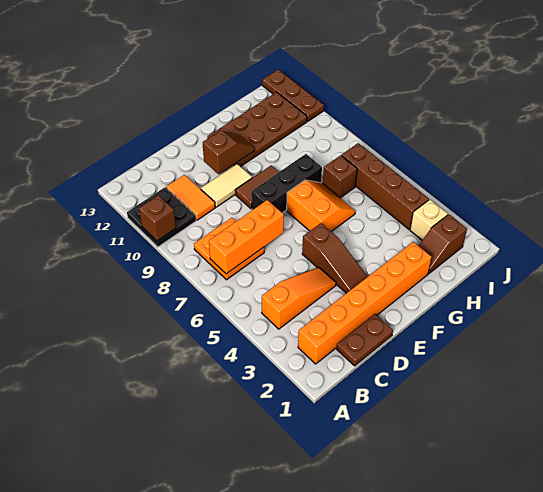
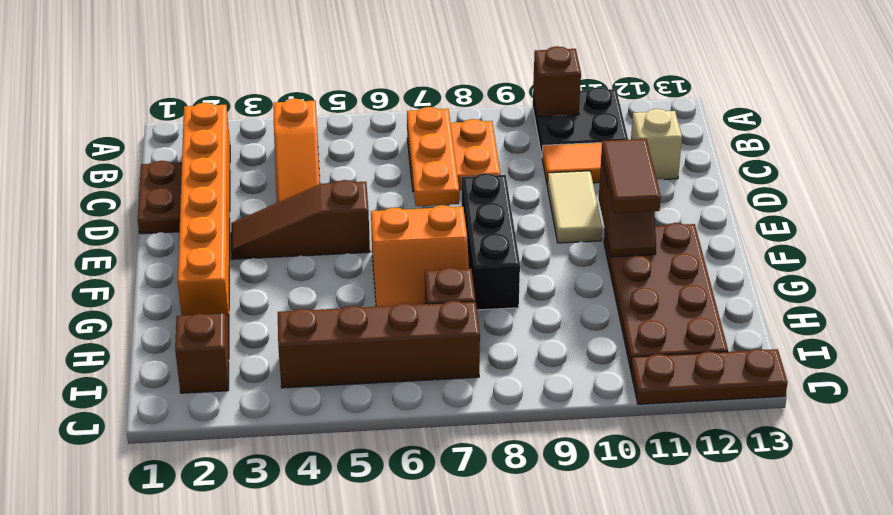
orange 1x3 brick [209,200,284,274] -> orange 1x3 plate [407,107,459,206]
brown 1x2 tile [235,165,279,209] -> brown 1x2 tile moved to [601,139,661,213]
tan 1x1 brick [410,200,448,240] -> tan 1x1 brick moved to [631,109,682,180]

